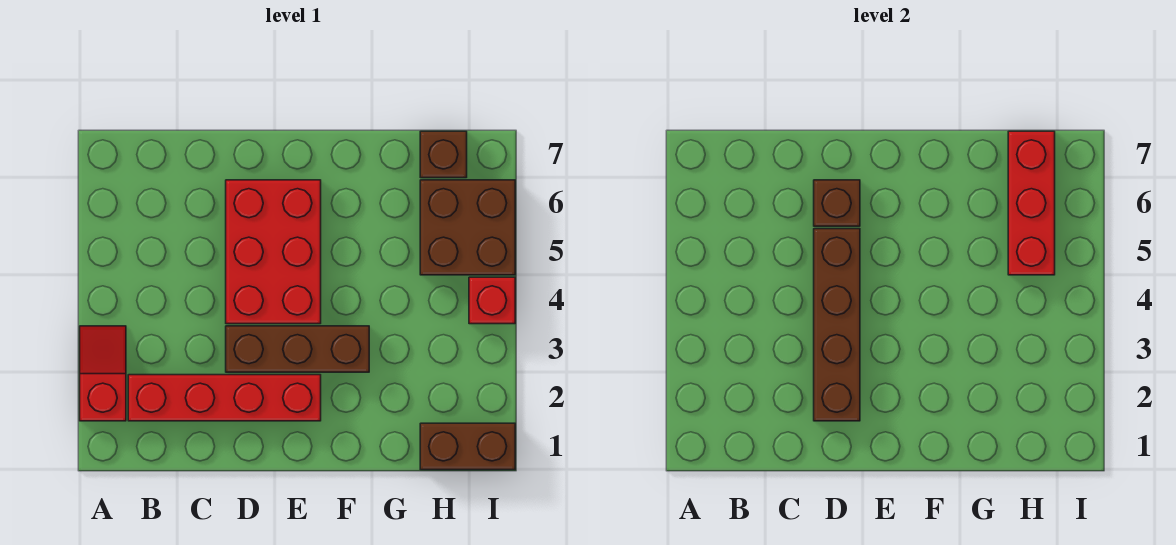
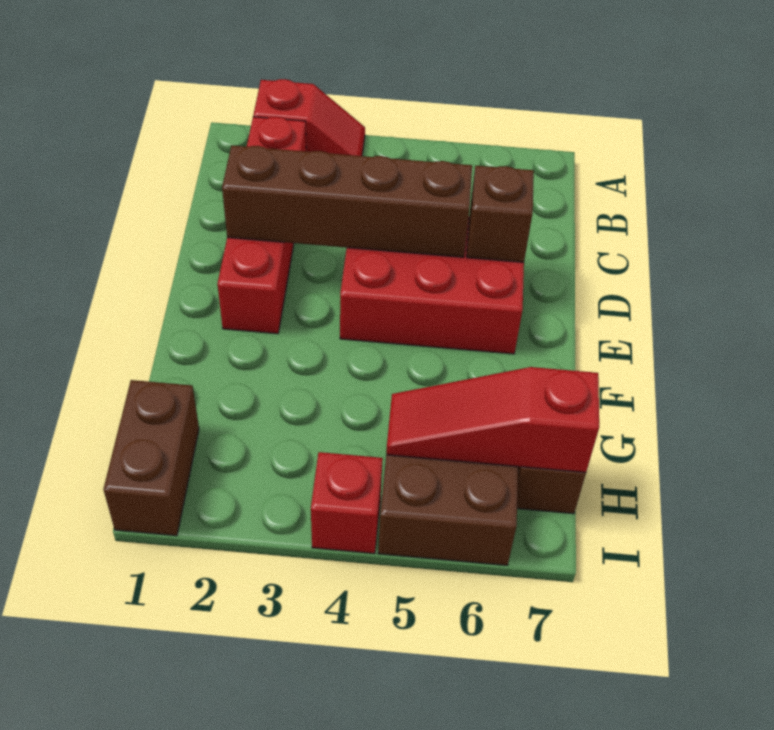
brown 1x3 brick [226,326,369,372] -> none
red 1x3 brick [1008,131,1055,275] -> red 1x3 slope [386,367,599,472]

